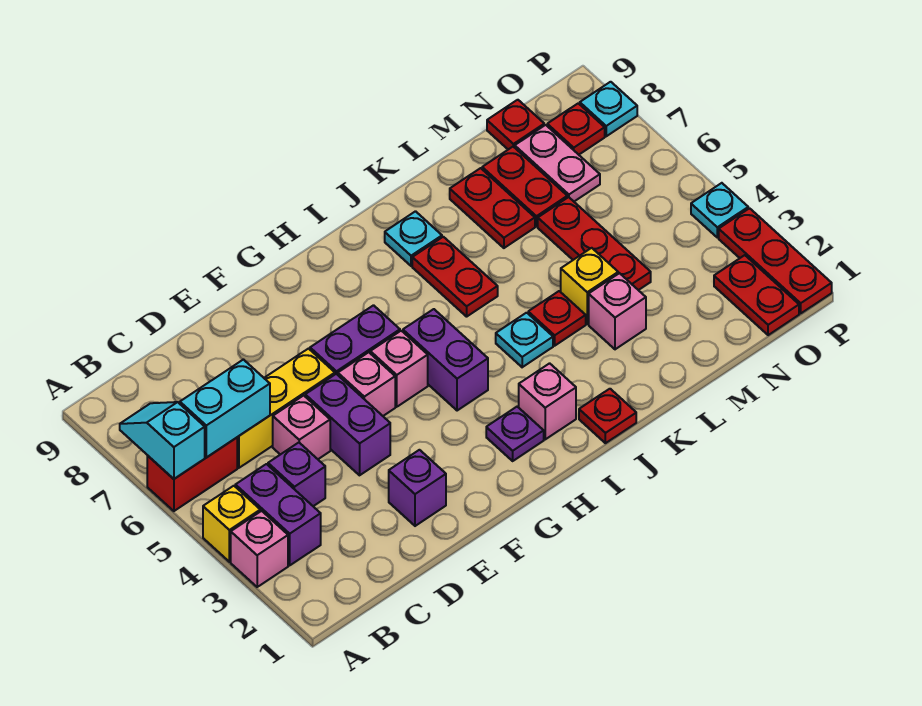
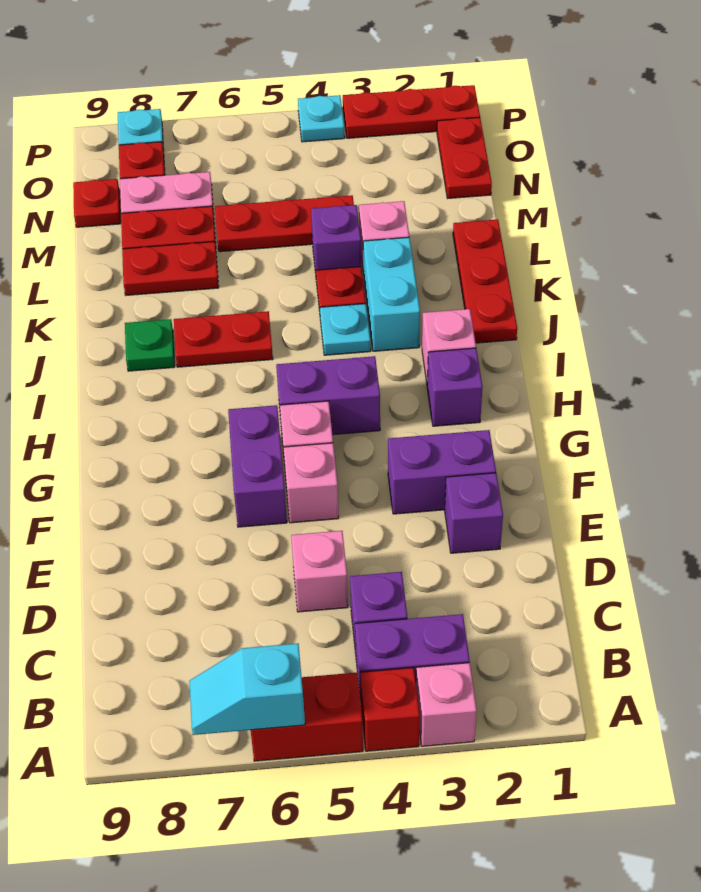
yellow 1x1 brick [203,486,260,562] -> red 1x1 brick [360,668,420,751]
red 1x2 brick [147,438,237,511] -> red 1x2 brick turned to [251,673,363,761]
cyan 1x2 brick [180,360,270,457] -> cyan 1x2 brick moved to [363,237,420,351]
yellow 1x3 brick [237,349,335,468] -> none
purple 1x2 brick [305,374,390,475] -> purple 1x2 brick moved to [388,430,496,514]
purple 1x1 plate [486,407,544,461] -> purple 1x1 brick [427,348,482,426]
red 1x1 plate [579,389,636,443] -> red 1x3 plate [453,219,517,343]
cyan 1x1 plate [385,211,442,266] -> green 1x1 plate [125,319,175,371]
yellow 1x1 brick [561,248,618,324] -> purple 1x1 brick [311,205,361,273]
red 1x2 plate [714,255,799,335] -> red 1x2 plate turned to [437,118,492,198]

